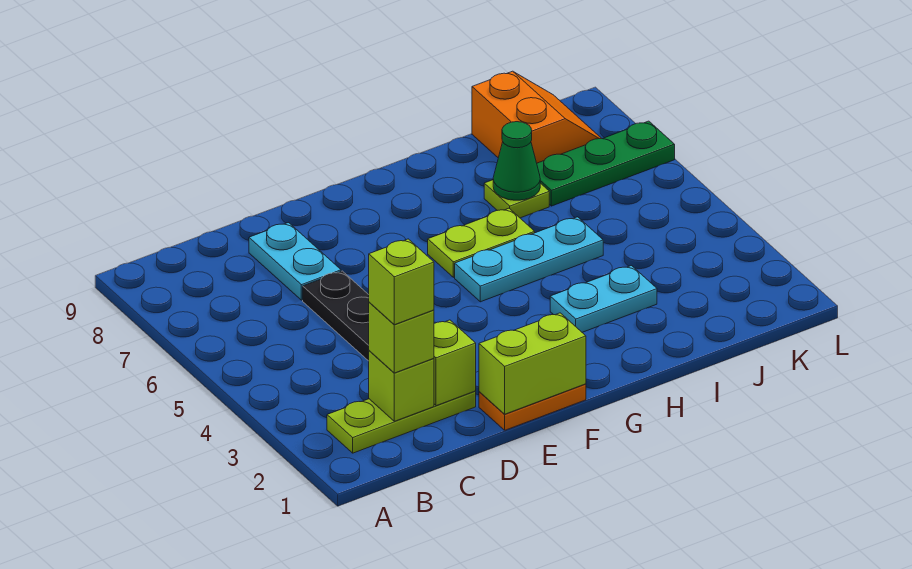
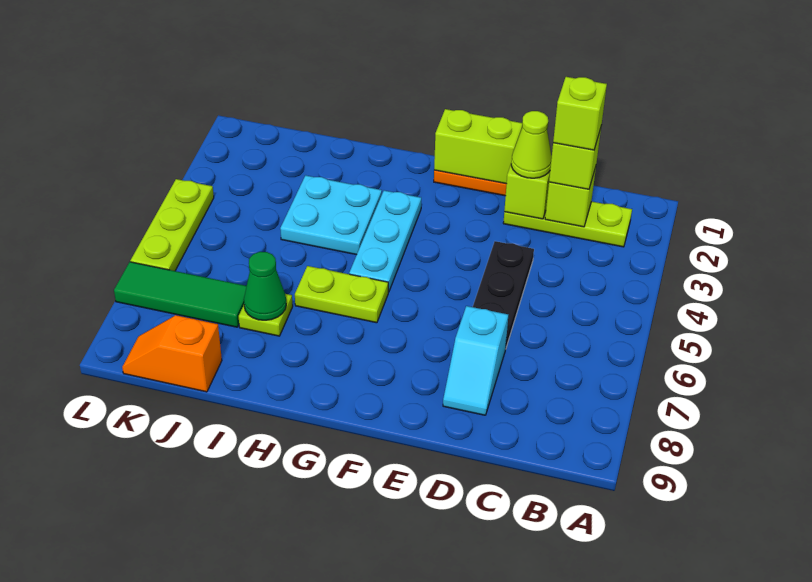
none -> lime 1x1 cone [511,111,552,178]
cyan 1x2 plate [249,223,341,300] -> cyan 1x2 slope [443,306,508,415]
cyan 1x3 plate [455,217,603,302] -> cyan 1x3 plate turned to [349,190,421,292]
cyan 1x2 plate [550,266,657,332] -> cyan 2x2 plate [280,175,382,255]
green 1x3 plate [537,121,675,206] -> green 1x3 tile [114,262,247,327]
orange 2x2 slope [472,71,602,163] -> orange 1x2 slope [122,315,222,392]
none -> lime 1x3 plate [130,179,214,271]

